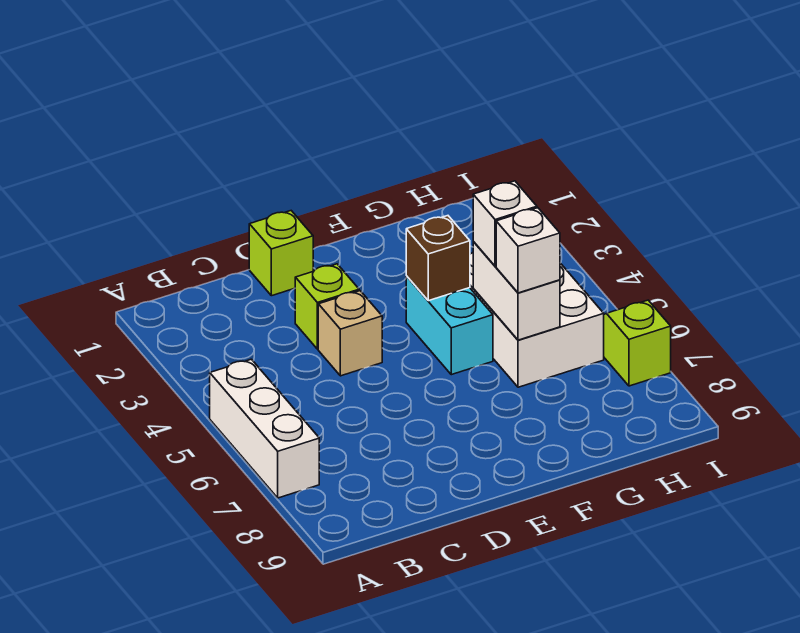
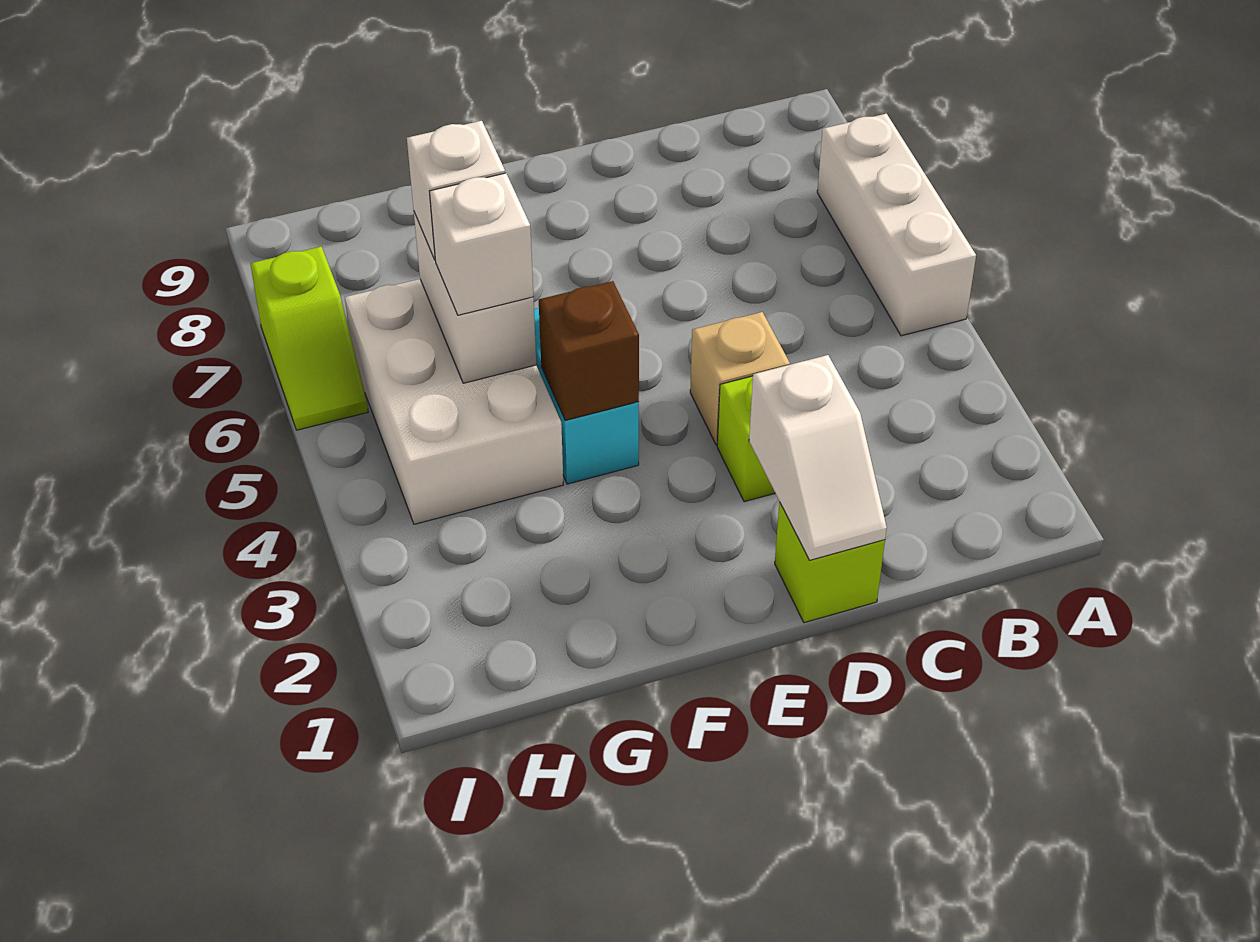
none -> white 1x2 slope [749,355,887,560]

